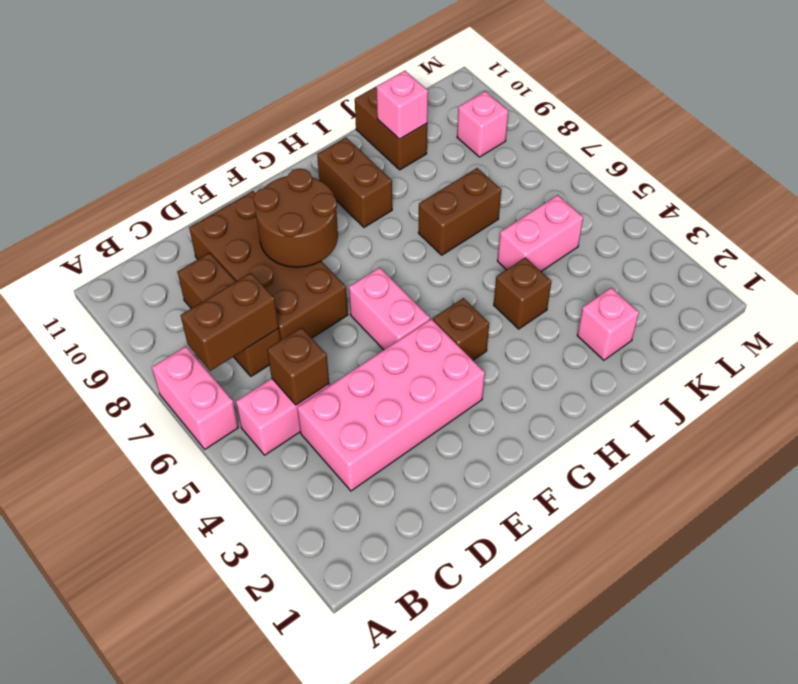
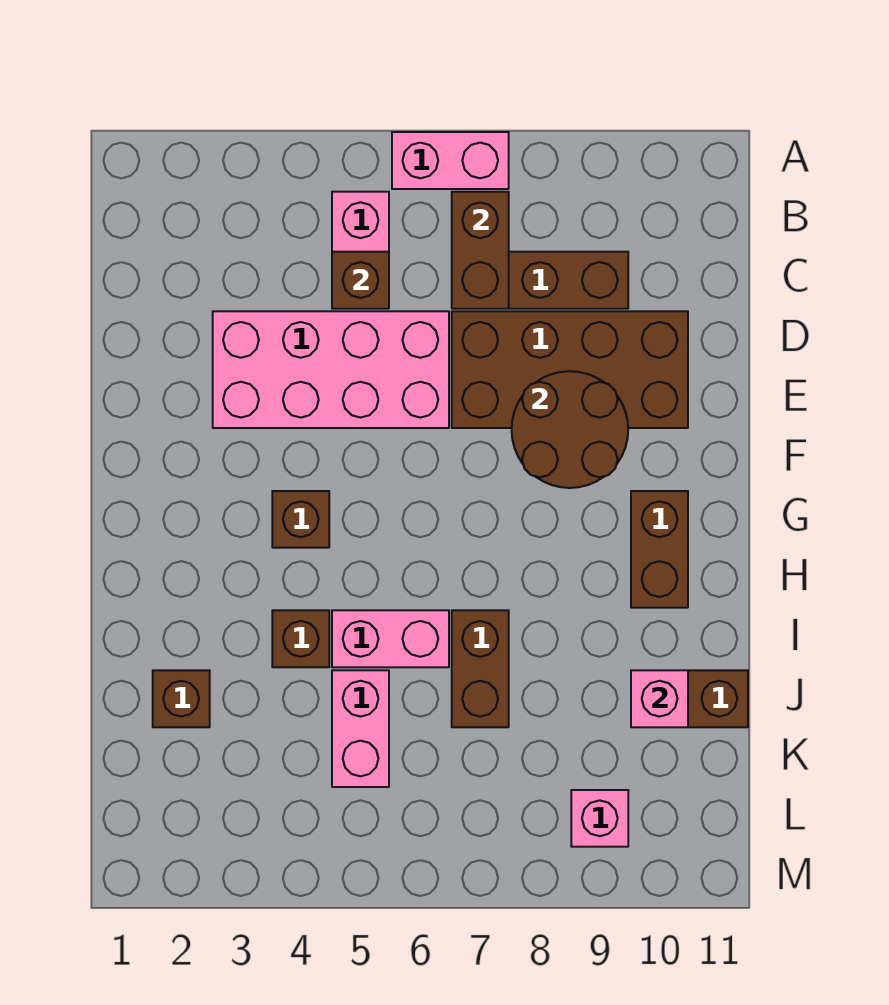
pink 2x4 brick [297,319,485,491] -> pink 2x4 brick turned to [213,311,449,428]
pink 1x2 brick [349,267,430,350] -> pink 1x2 brick moved to [332,610,449,667]
brown 1x2 brick [317,138,392,227] -> brown 1x2 brick turned to [631,491,688,608]
pink 1x1 brick [577,288,639,360] -> brown 1x1 brick [153,670,210,727]

